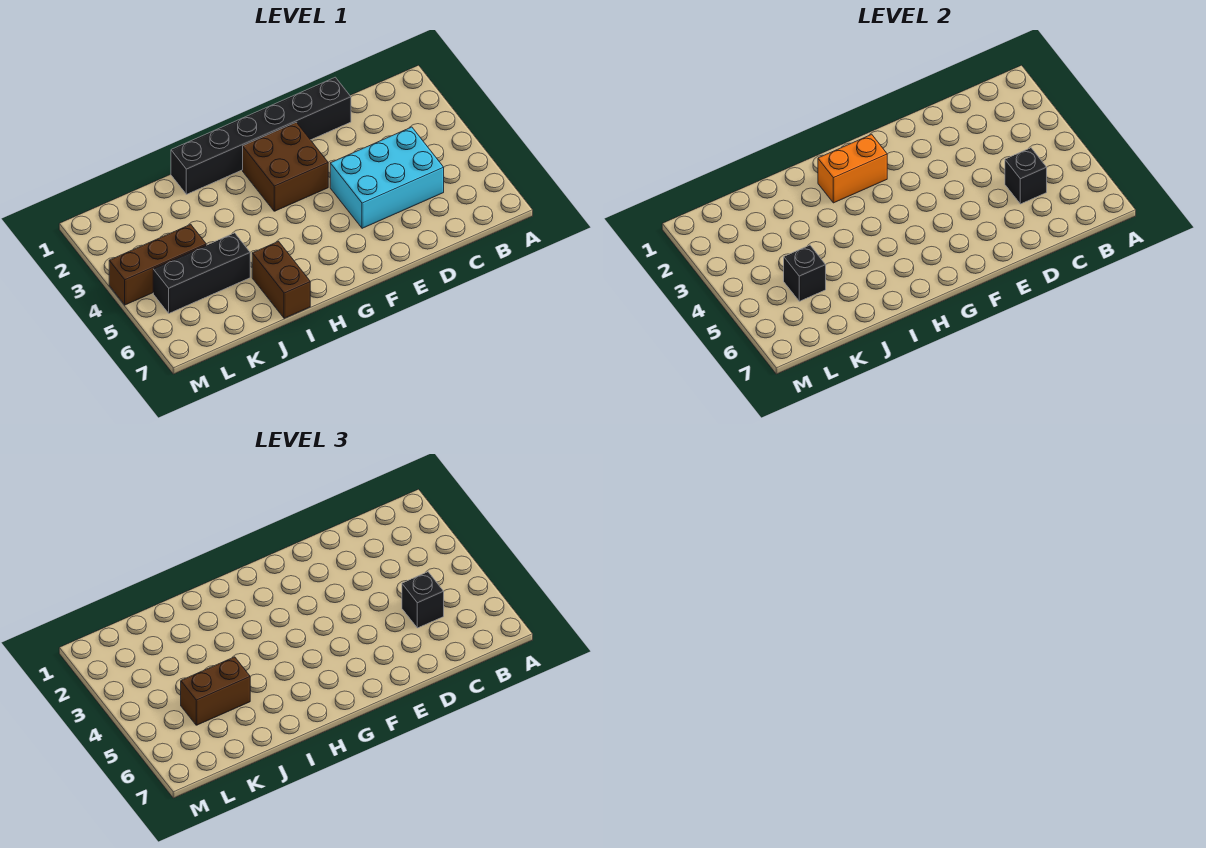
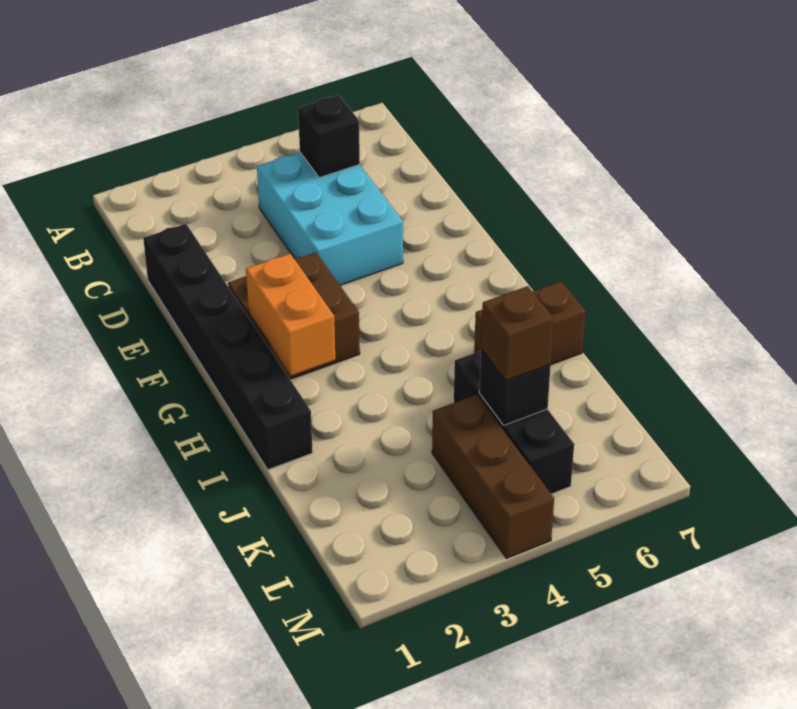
black 1x1 brick [402,572,444,628] -> none
brown 1x2 brick [181,657,250,725] -> brown 1x1 brick [481,286,554,381]

